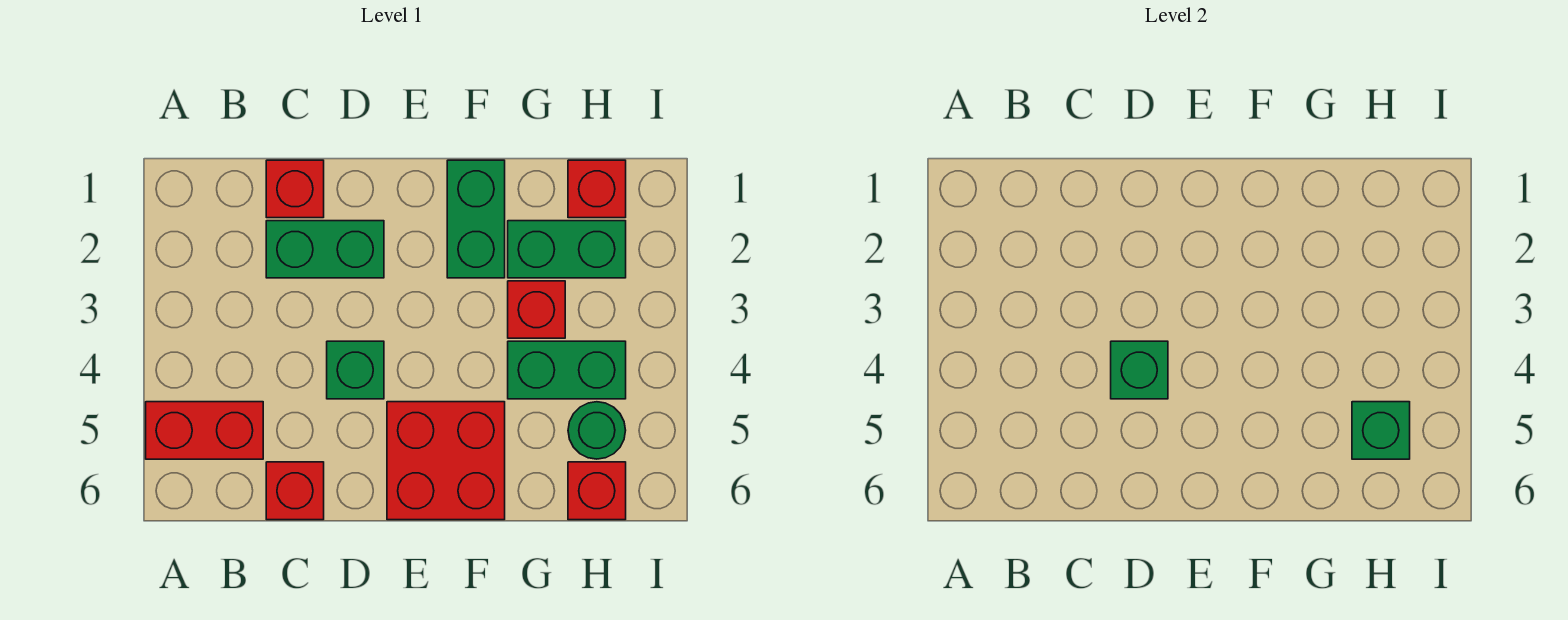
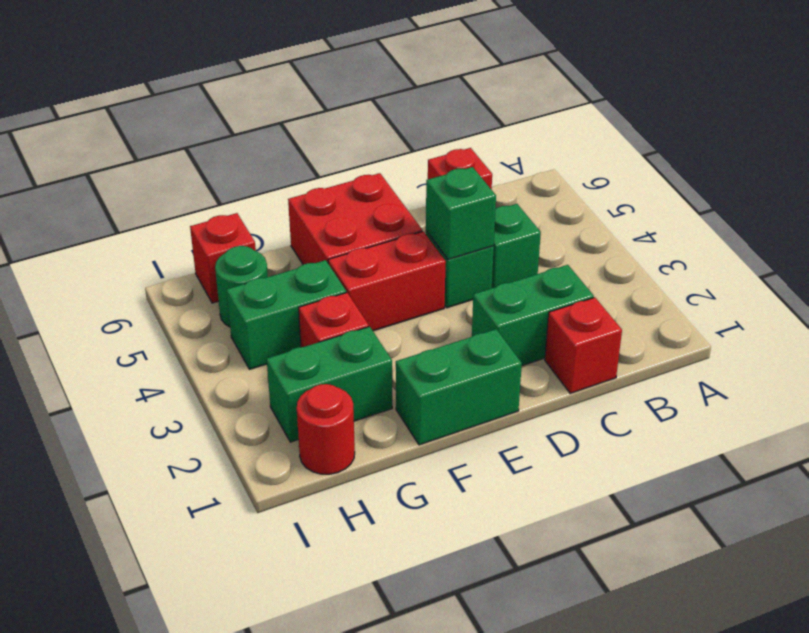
red 1x2 brick [146,402,263,459] -> red 1x2 brick moved to [328,231,446,331]
green 1x2 brick [447,160,505,278] -> green 1x2 brick turned to [396,329,522,445]
red 1x1 brick [568,160,626,218] -> red 1x1 round brick [297,384,355,474]
green 1x1 brick [1352,402,1410,459] -> green 1x1 brick moved to [492,204,541,288]

